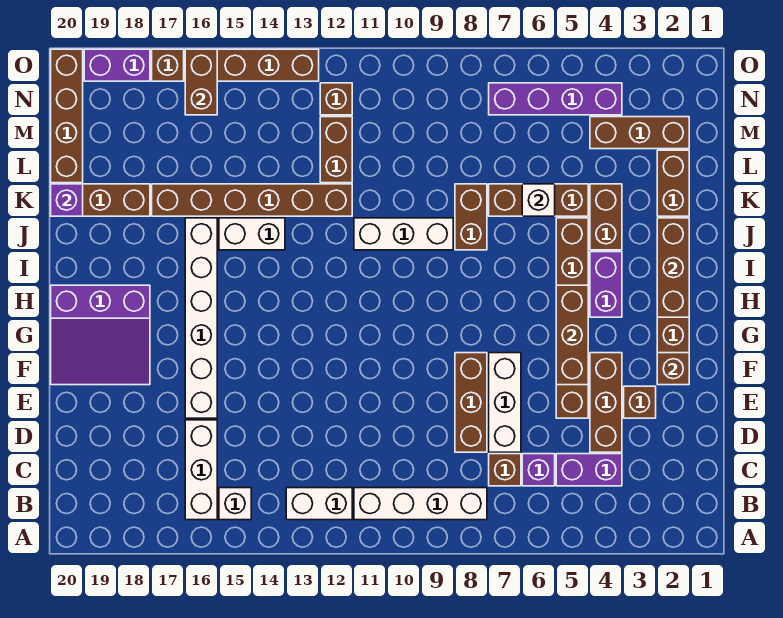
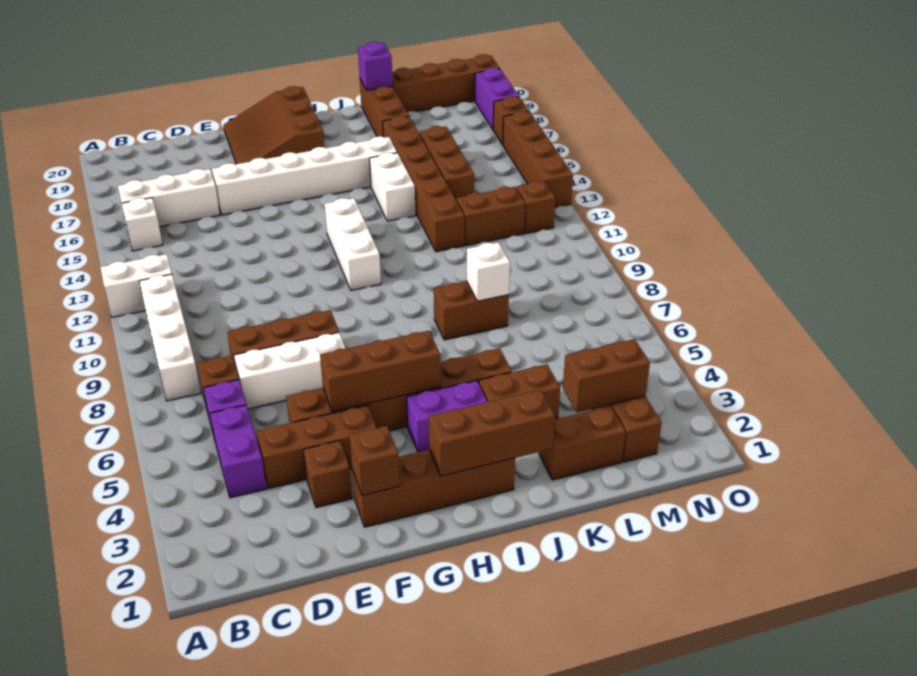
white 1x2 brick [286,488,352,520] -> white 1x2 brick turned to [100,254,172,317]
purple 3x3 slope [51,285,150,385] -> brown 3x3 slope [224,86,325,164]
white 1x3 brick [354,218,453,250] -> white 1x3 brick moved to [325,198,381,290]
brown 1x3 brick [489,184,588,216] -> brown 1x3 brick moved to [419,126,474,199]
white 1x1 brick [522,184,555,216] -> white 1x1 brick moved to [467,242,510,301]
purple 1x4 brick [489,83,622,115] -> none
brown 1x2 brick [185,49,217,115] -> brown 1x2 brick moved to [563,339,650,412]

